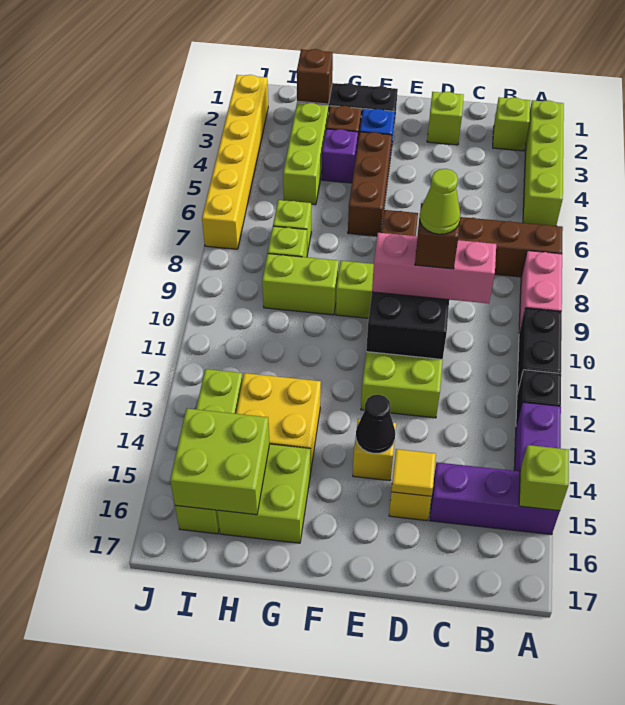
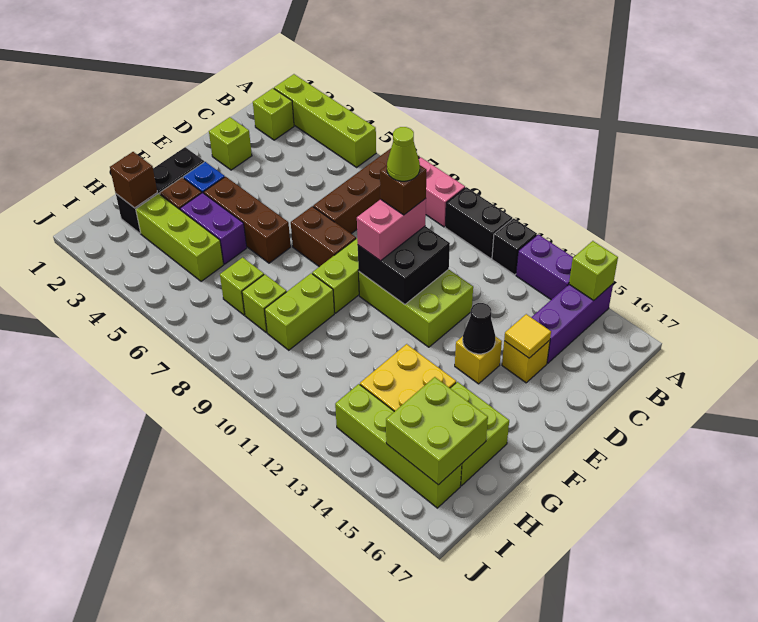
pink 1x3 brick [372,233,496,304] -> pink 1x2 brick [357,199,426,261]
purple 1x1 brick [322,129,358,183] -> purple 1x2 brick [180,193,247,264]
yellow 1x6 brick [202,75,268,249] -> none

